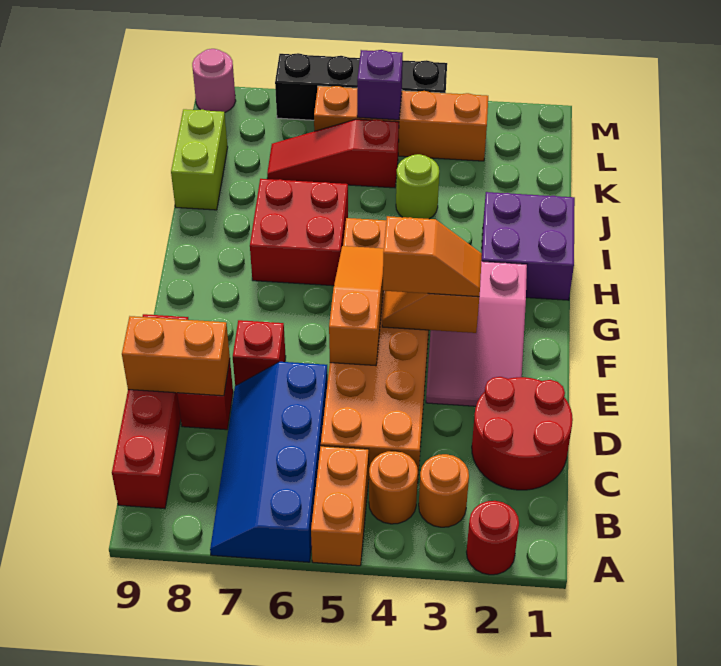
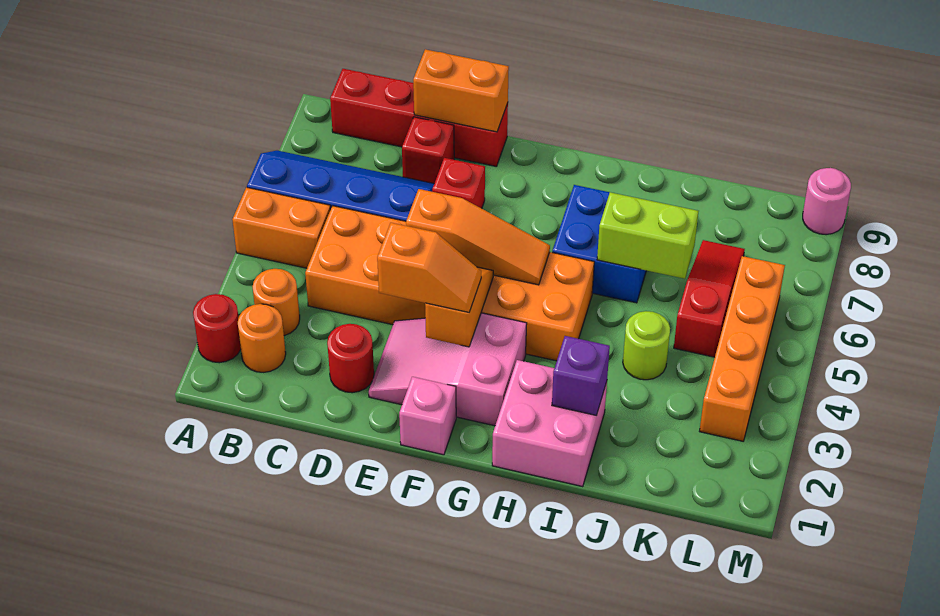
orange 1x1 round brick [369,451,418,524] -> orange 1x1 round brick moved to [238,304,286,372]
red 2x2 round brick [472,377,573,490] -> red 1x1 round brick [327,324,374,393]
orange 1x2 brick [122,316,230,396] -> orange 1x2 brick turned to [413,49,509,132]
none -> pink 1x1 brick [399,377,456,455]
orange 1x2 slope [383,216,482,297] -> orange 1x2 slope turned to [377,223,481,312]
purple 2x2 brick [481,192,575,300] -> pink 2x2 brick [492,360,607,487]
red 2x2 brick [250,179,348,286] -> blue 2x2 brick [552,185,646,303]
lime 1x2 brick [171,109,228,210] -> lime 1x2 brick moved to [597,192,698,279]
purple 1x1 brick [357,50,403,120] -> purple 1x1 brick moved to [552,336,610,415]
black 1x4 brick [275,53,447,120] -> none

